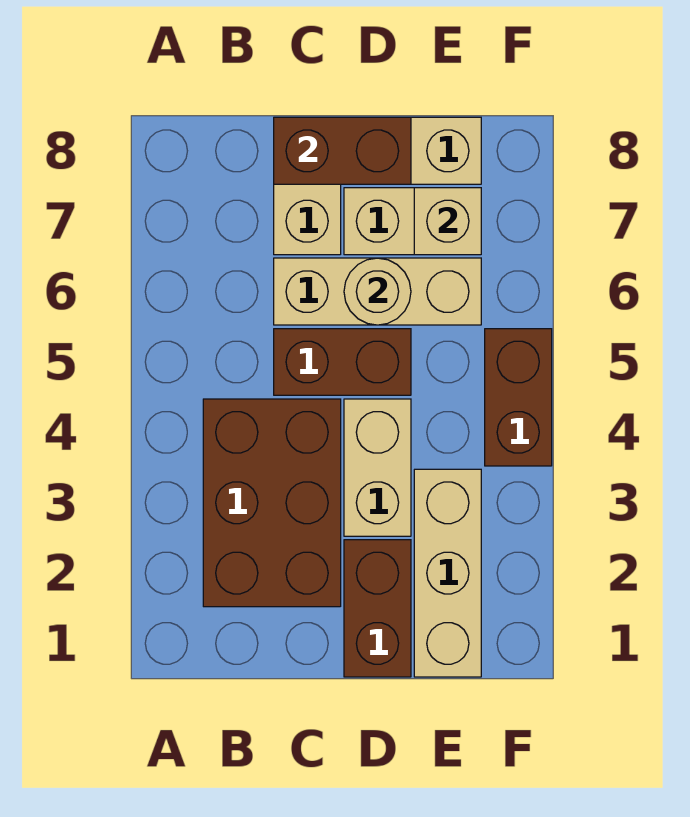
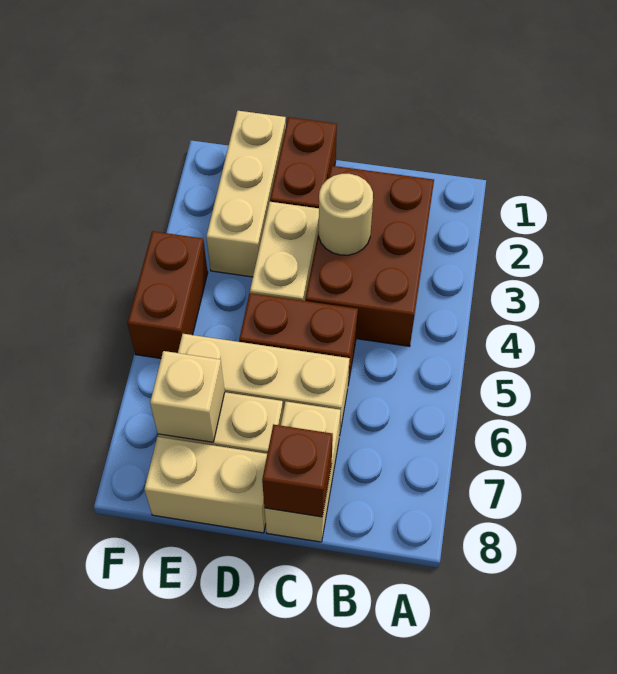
brown 1x2 brick [274,117,411,184] -> brown 1x1 brick [262,424,333,517]
tan 1x1 round brick [344,258,411,325] -> tan 1x1 round brick moved to [319,174,373,255]

